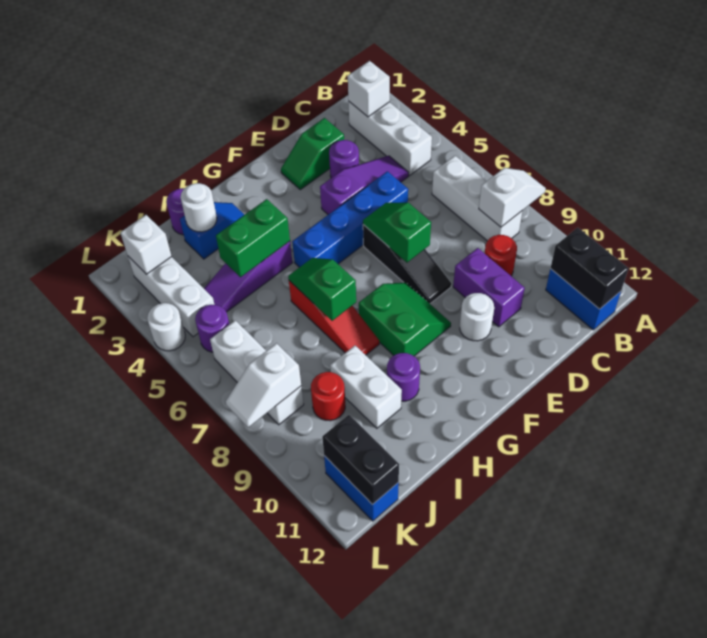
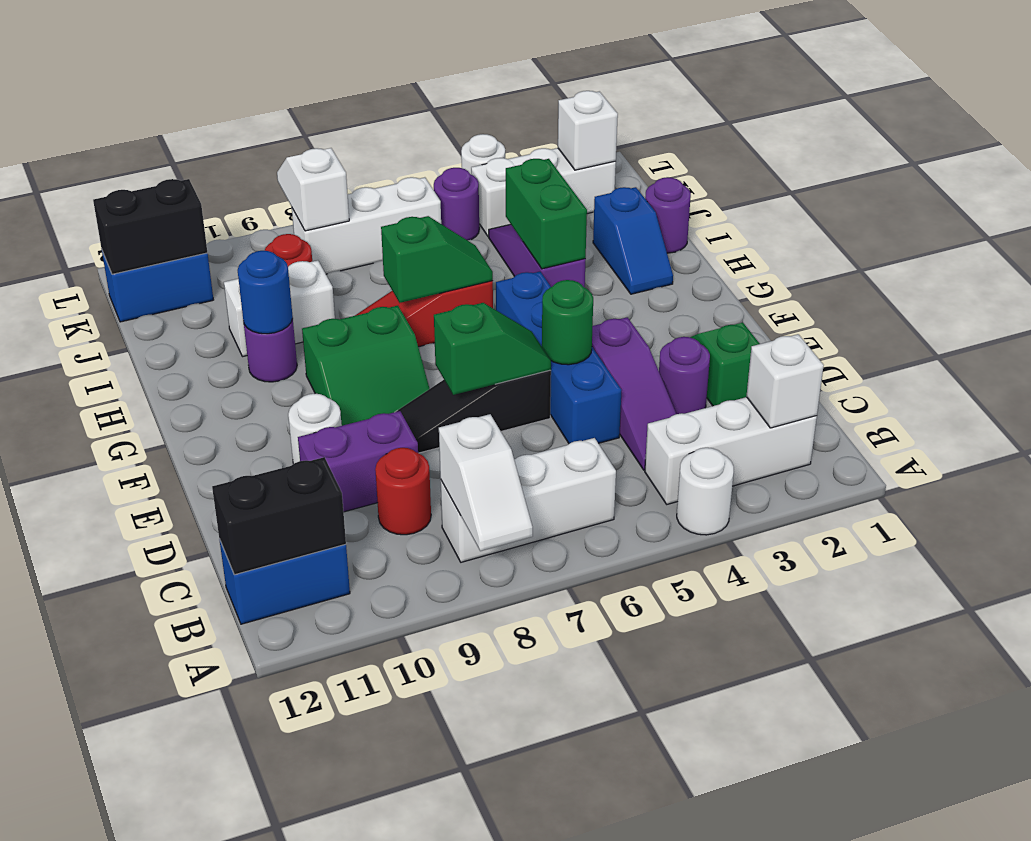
none -> green 1x1 round brick [542,280,593,365]
none -> blue 1x1 round brick [238,251,293,334]
white 1x1 round brick [181,183,217,232] -> white 1x1 round brick moved to [677,448,734,535]

